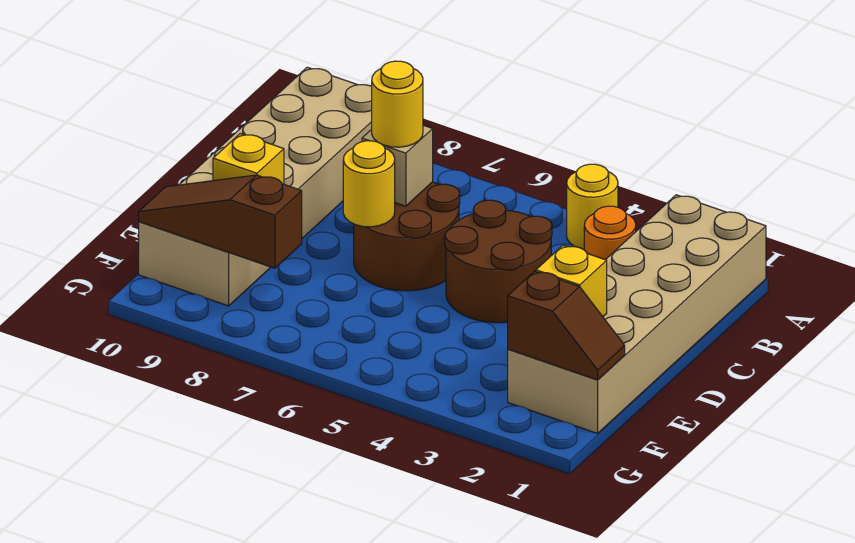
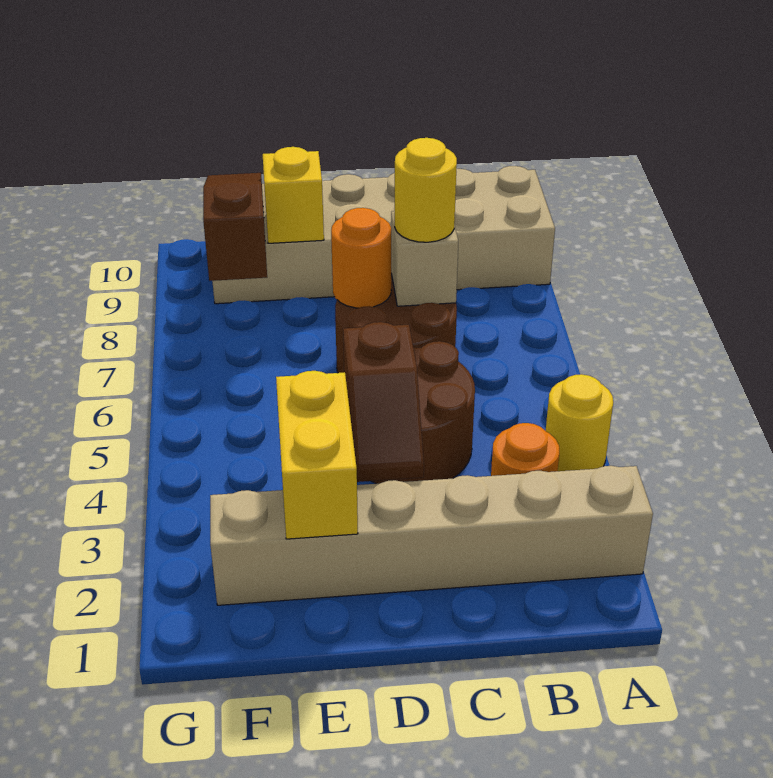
tan 2x6 brick [508,195,766,433] -> tan 1x6 brick [210,466,653,605]
yellow 1x1 round brick [343,141,395,227] -> orange 1x1 round brick [331,208,391,308]
yellow 1x1 brick [536,245,607,317] -> yellow 1x2 brick [276,371,358,539]
brown 1x2 slope [508,271,625,380] -> brown 1x2 slope moved to [343,322,424,482]

